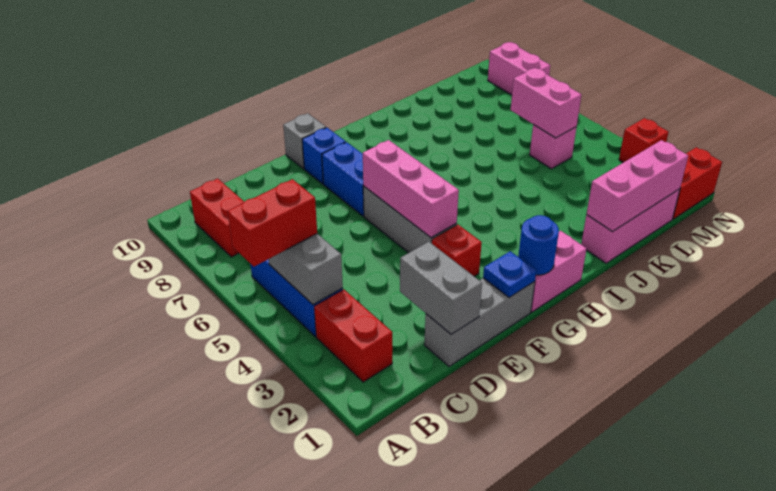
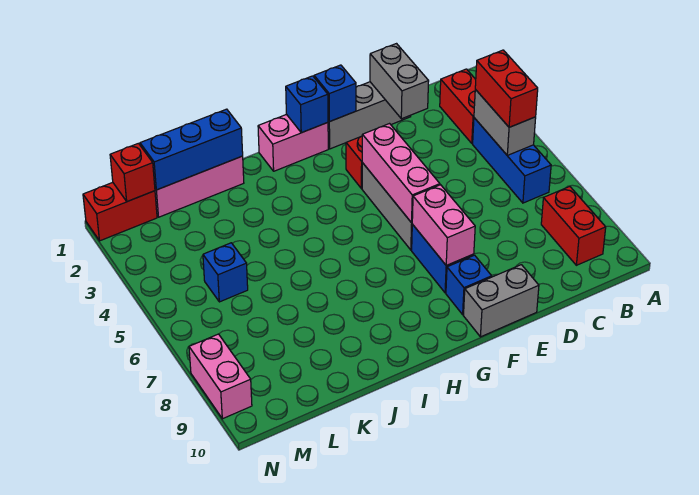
red 1x2 brick [228,179,317,267] -> red 1x2 brick turned to [475,50,538,127]
blue 1x1 plate [483,251,536,297] -> blue 1x1 brick [314,65,356,122]
grey 1x1 brick [283,113,326,169] -> grey 1x2 brick [463,265,539,337]
blue 1x1 round brick [518,215,559,275] -> blue 1x1 brick [286,76,328,133]
pink 1x3 brick [587,140,688,232] -> blue 1x3 brick [140,109,243,190]
pink 1x1 brick [530,125,577,169] -> blue 1x1 brick [203,243,248,302]
pink 1x2 brick [511,68,581,138] -> pink 1x2 brick moved to [412,185,475,265]
red 1x1 brick [619,118,669,163] -> red 1x1 brick moved to [110,143,155,201]

